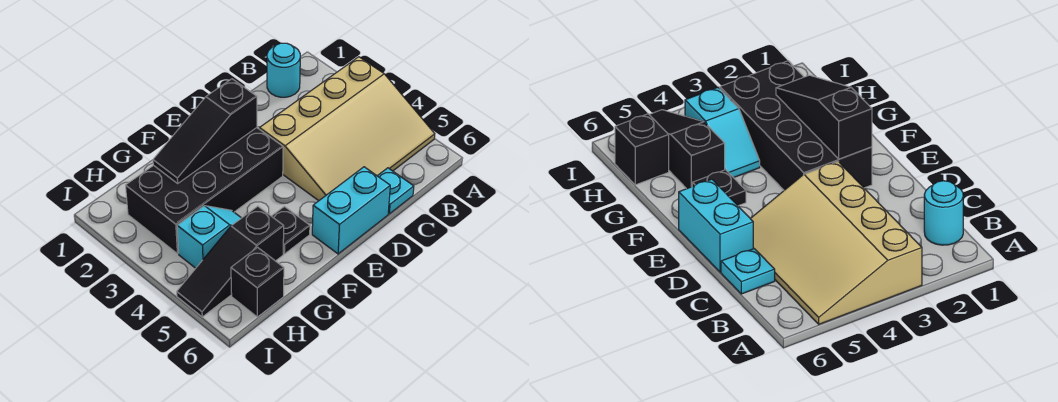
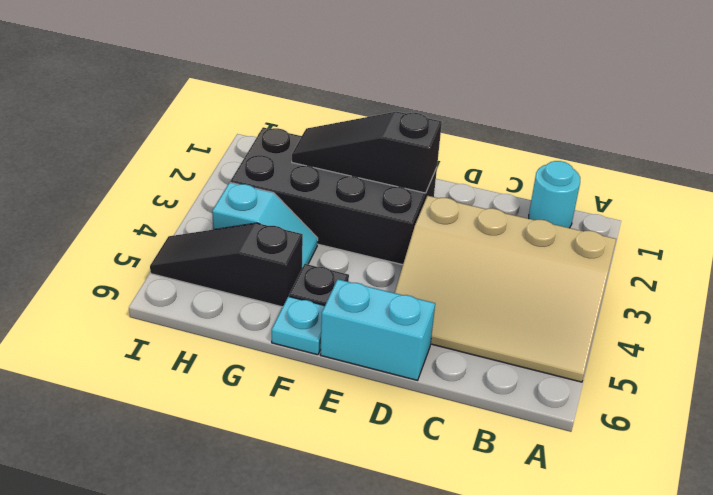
cyan 1x1 plate [378,168,414,214] -> cyan 1x1 plate moved to [272,296,325,355]
black 1x1 brick [231,247,284,317] -> none

